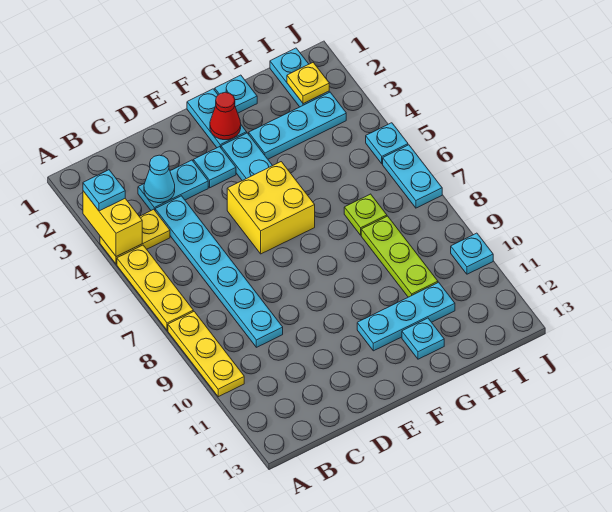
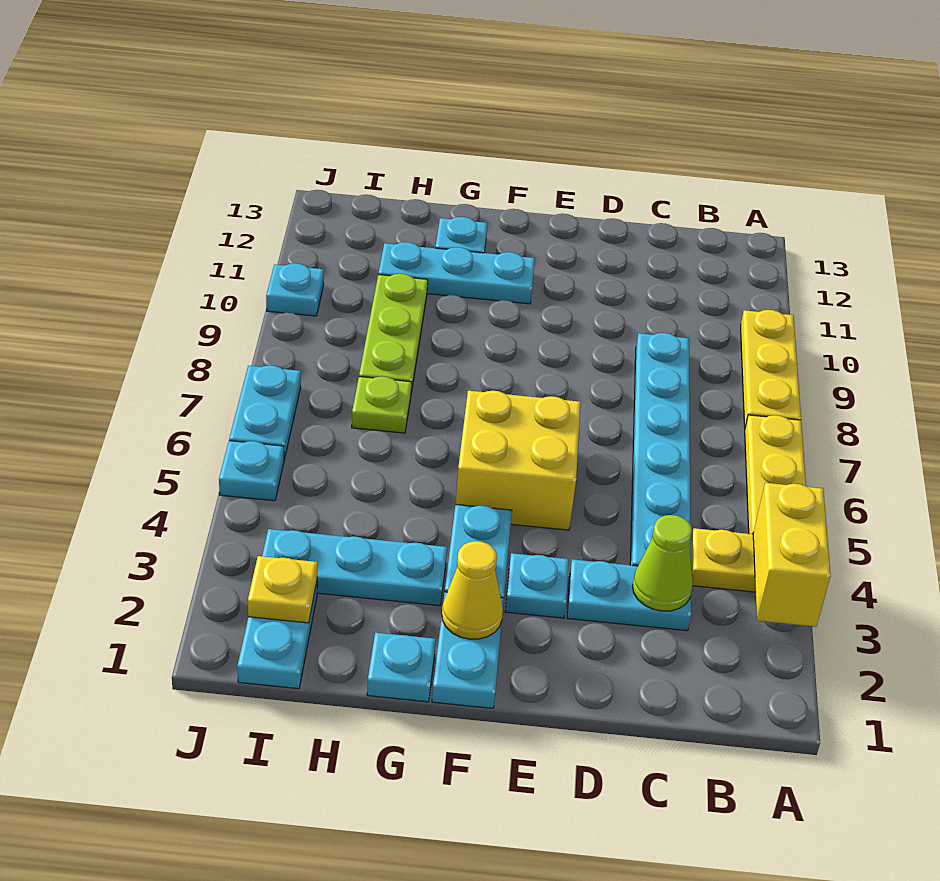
cyan 1x1 plate [83,170,125,211] -> none
cyan 1x1 cone [144,155,175,203] -> lime 1x1 cone [632,515,693,611]
red 1x1 cone [210,92,241,140] -> yellow 1x1 cone [442,541,503,639]

